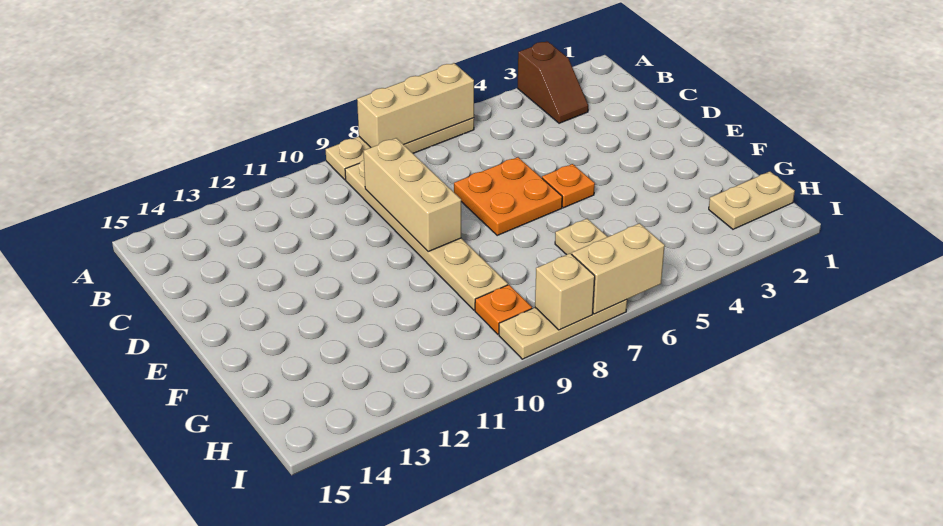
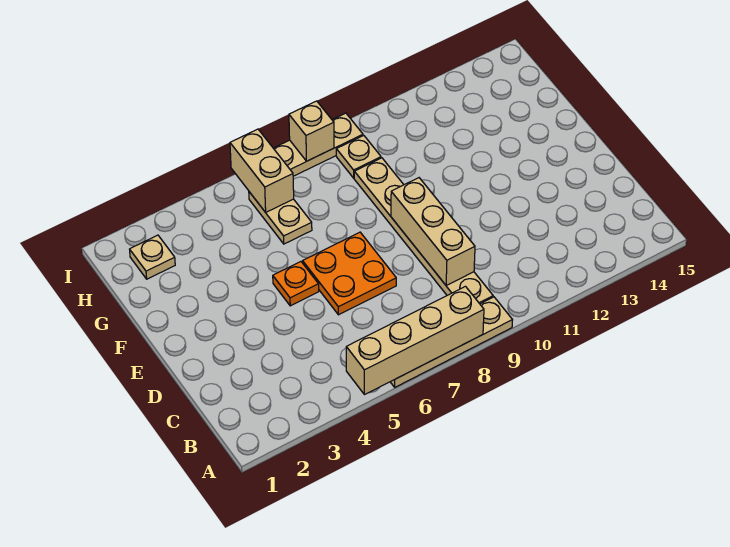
brown 1x2 slope [518,41,588,123] -> none
tan 1x3 brick [357,63,474,147] -> tan 1x4 brick [346,286,484,395]
tan 1x2 plate [709,172,795,229] -> tan 1x1 plate [130,235,175,279]
orange 1x1 plate [475,285,532,334] -> tan 1x1 plate [336,136,381,178]
tan 1x2 brick [572,223,665,314] -> tan 1x2 brick turned to [230,129,294,212]

